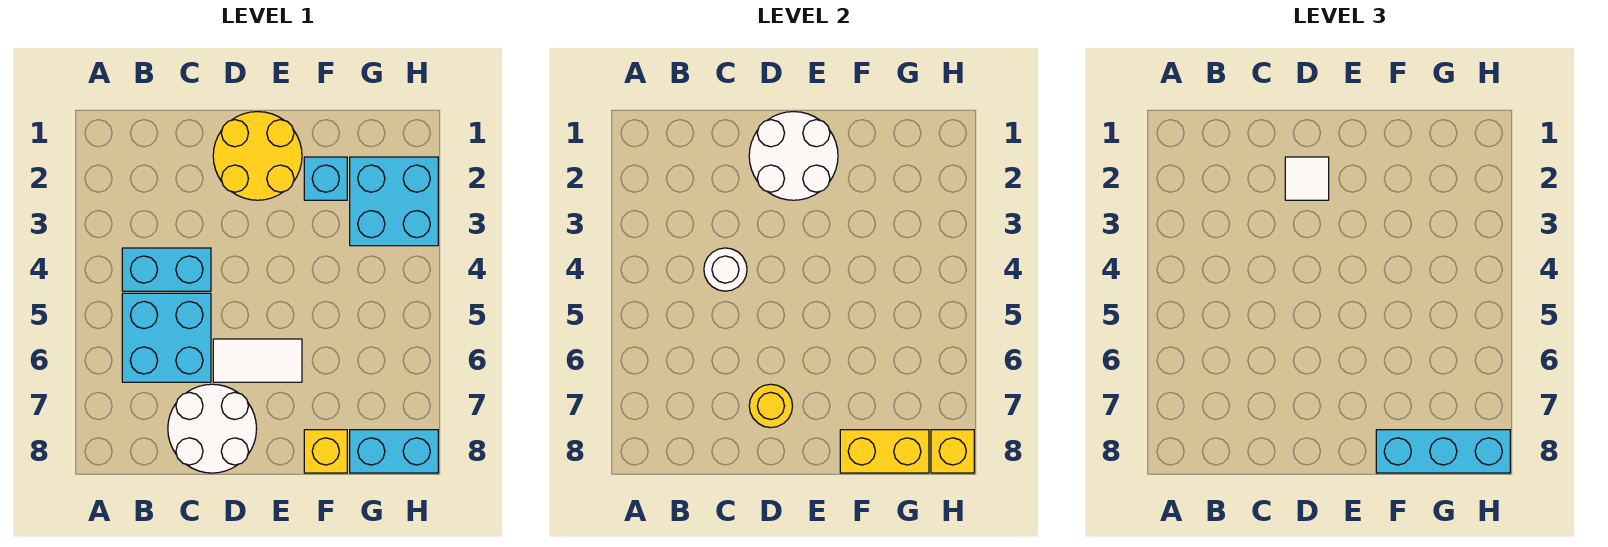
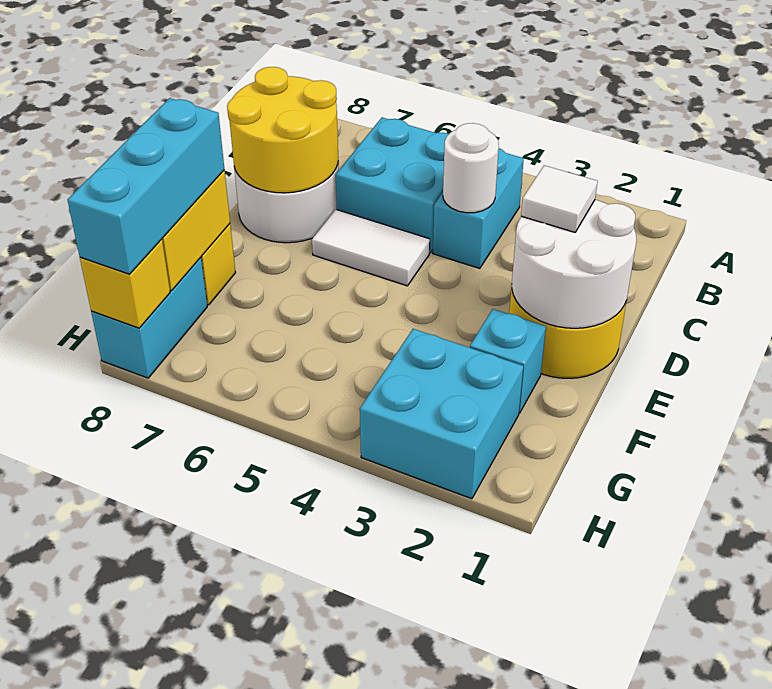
white 1x2 tile [213,339,302,382] -> white 1x2 tile turned to [312,209,430,286]
yellow 1x1 round brick [749,384,792,428] -> yellow 2x2 round brick [227,67,338,193]

